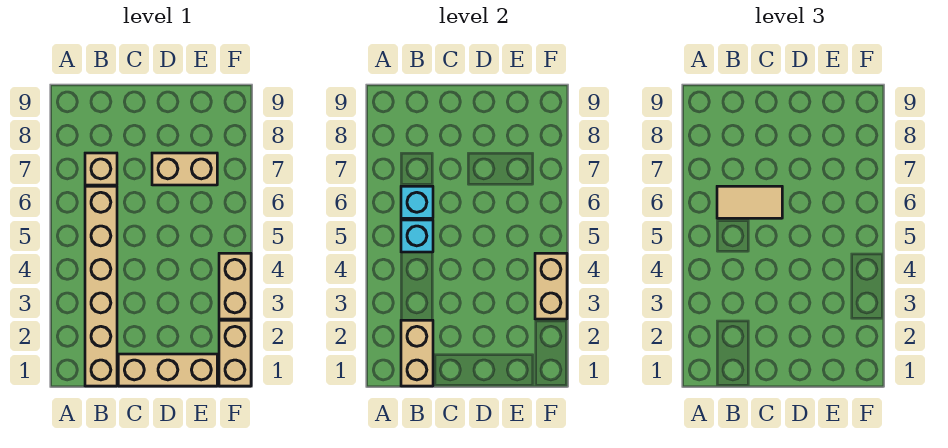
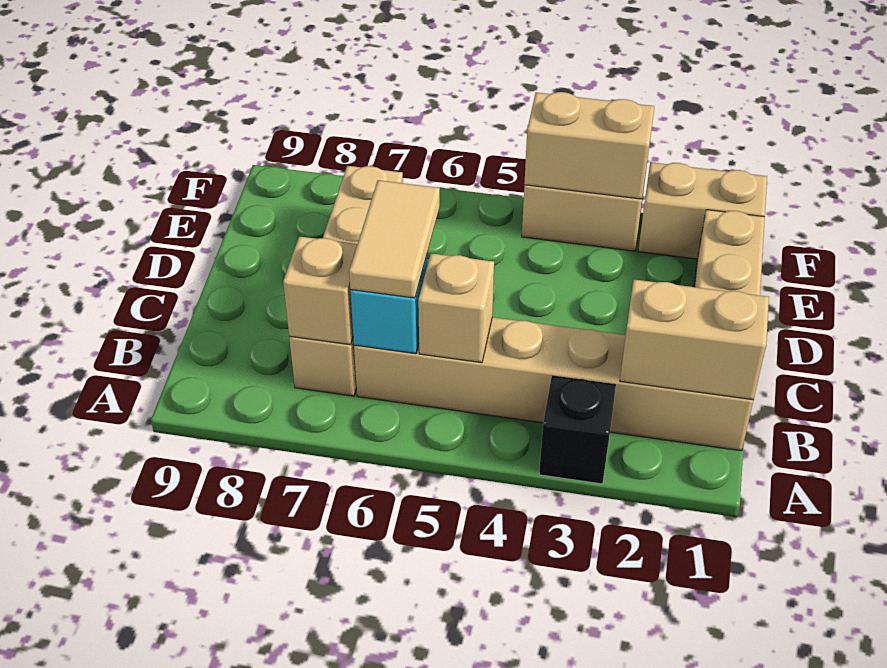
none -> black 1x1 brick [539,375,616,484]
cyan 1x1 brick [401,220,433,252] -> tan 1x1 brick [418,253,494,363]
none -> tan 1x1 brick [283,236,357,345]

